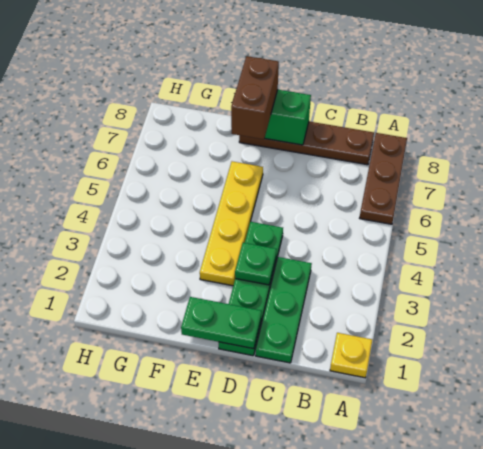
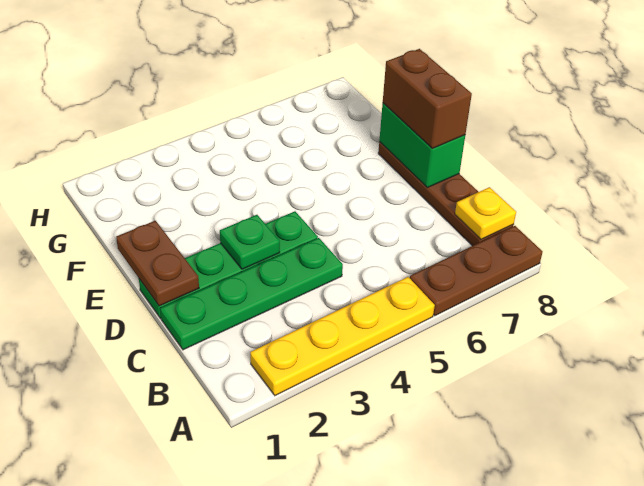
yellow 1x1 plate [330,333,372,378] -> yellow 1x1 plate moved to [455,187,516,240]
green 1x3 plate [256,257,312,363] -> green 1x4 plate [160,238,343,350]
green 1x2 plate [181,297,262,349] -> brown 1x2 plate [116,221,199,306]
yellow 1x4 plate [200,161,263,286] -> yellow 1x4 plate moved to [250,277,435,396]
brown 1x2 brick [231,56,279,139] -> brown 1x2 brick turned to [383,49,472,148]

